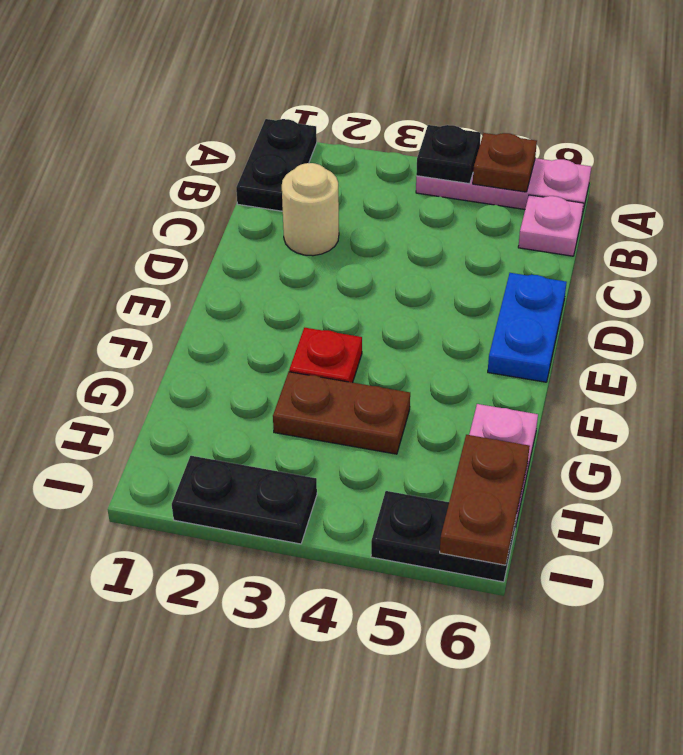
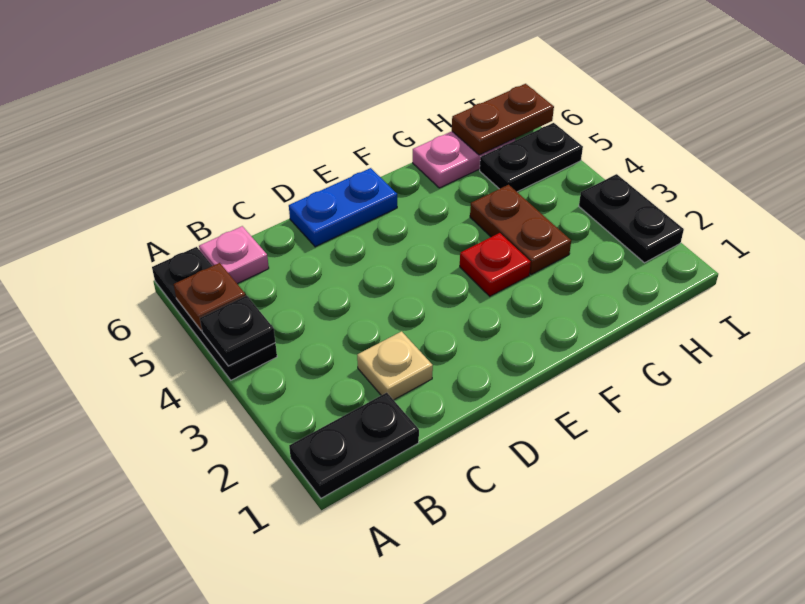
pink 1x3 plate [416,158,591,215] -> black 1x3 plate [152,247,277,380]
tan 1x1 round brick [282,163,339,256] -> tan 1x1 plate [357,331,433,400]
black 1x2 plate [371,491,517,582] -> black 1x2 plate turned to [480,123,583,192]

